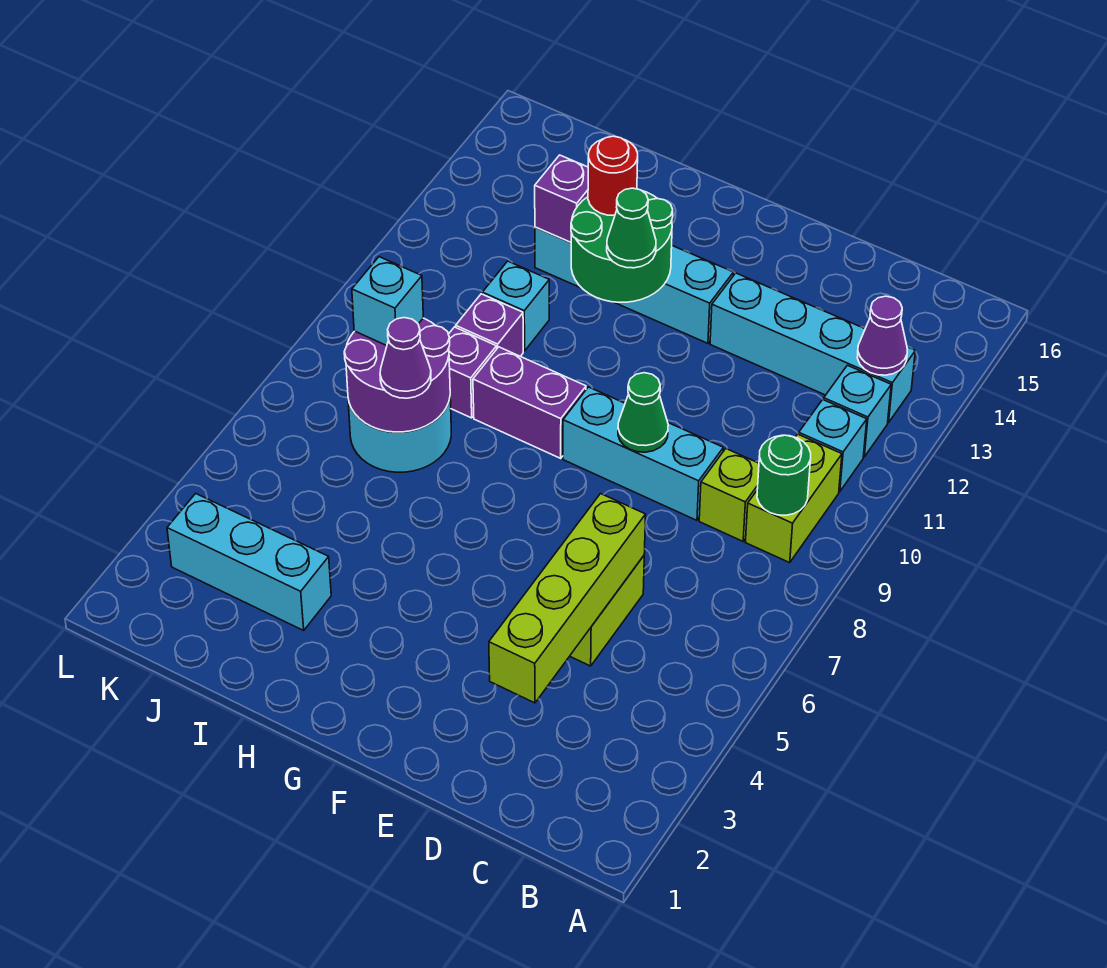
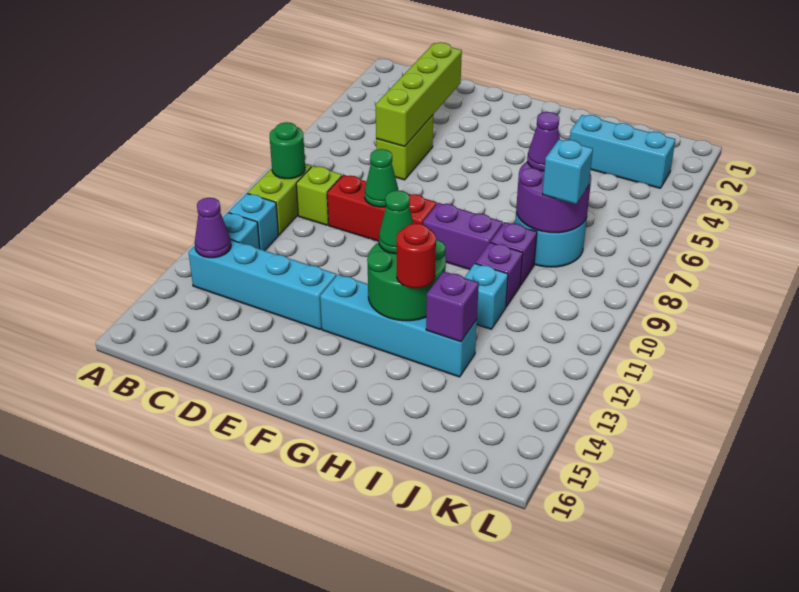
cyan 1x3 brick [563,387,723,520] -> red 1x3 brick [327,175,437,241]

